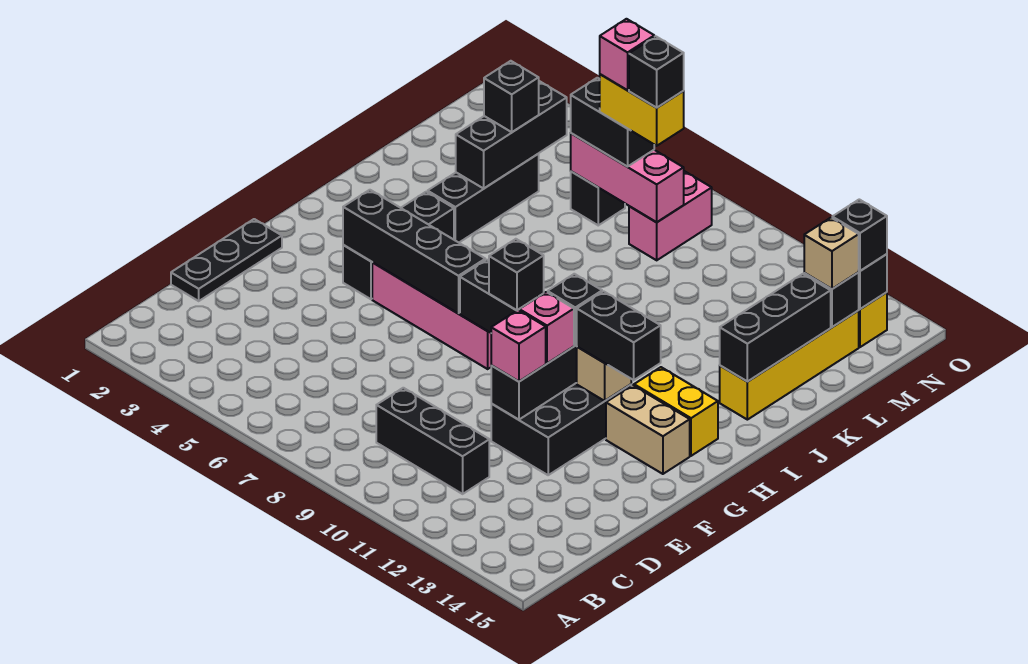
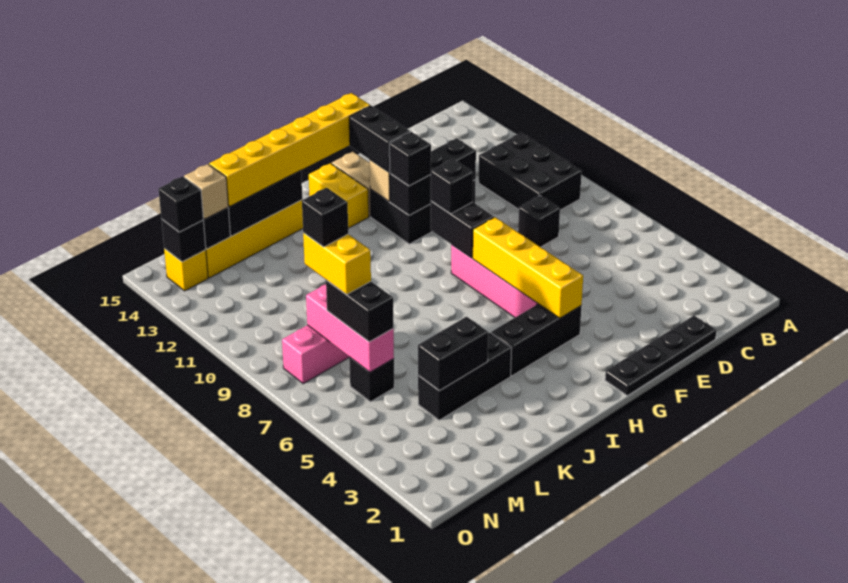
black 1x3 brick [376,388,489,494] -> black 2x3 brick [479,133,582,210]
black 1x3 plate [171,219,282,301] -> black 1x4 plate [605,316,716,396]
pink 1x1 brick [491,310,546,381] -> none
pink 1x1 brick [519,292,574,363] -> none
black 1x4 brick [343,190,485,313] -> yellow 1x4 brick [473,217,583,318]
none -> yellow 1x6 brick [209,93,370,206]
black 1x3 brick [456,81,567,188] -> black 1x2 brick [418,317,488,391]
black 1x1 brick [484,61,539,132] -> black 1x1 brick moved to [518,195,560,247]
pink 1x1 brick [600,19,654,90] -> none

